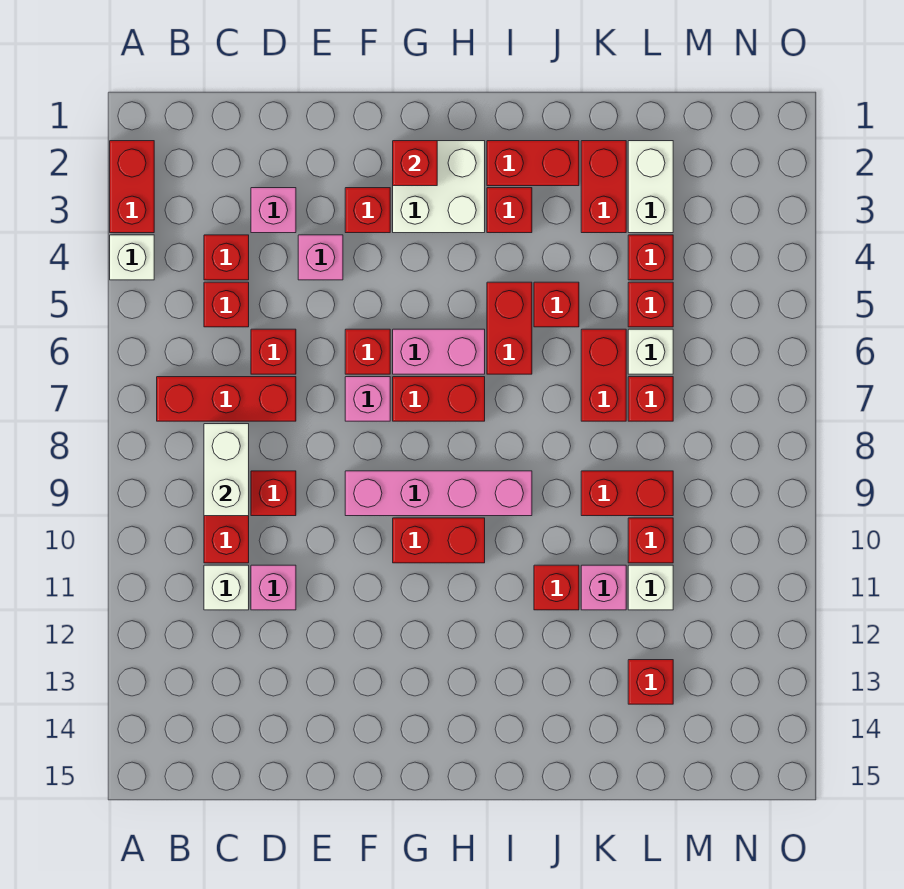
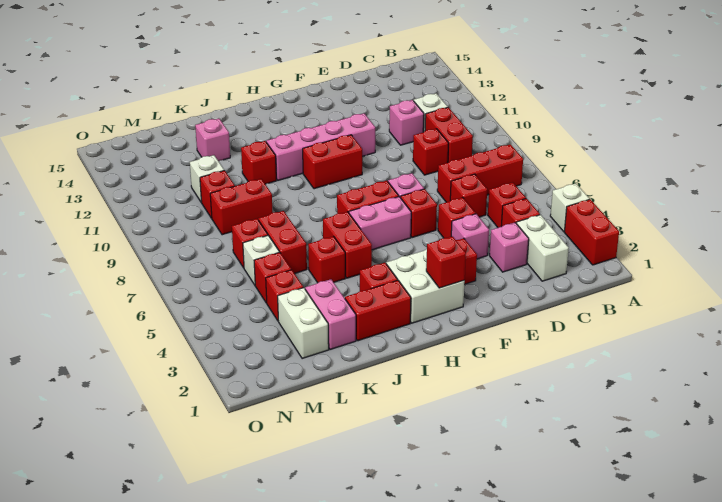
white 1x2 brick [204,424,249,516] -> white 1x2 brick moved to [516,215,569,281]
pink 1x4 brick [345,471,532,516] -> pink 1x4 brick moved to [266,113,375,180]
red 1x2 brick [581,141,626,233] -> pink 1x2 brick [305,279,356,350]
pink 1x1 brick [581,565,626,610] -> pink 1x1 brick moved to [195,118,230,161]
red 1x1 brick [628,660,673,704] -> red 1x1 brick moved to [438,197,476,238]

